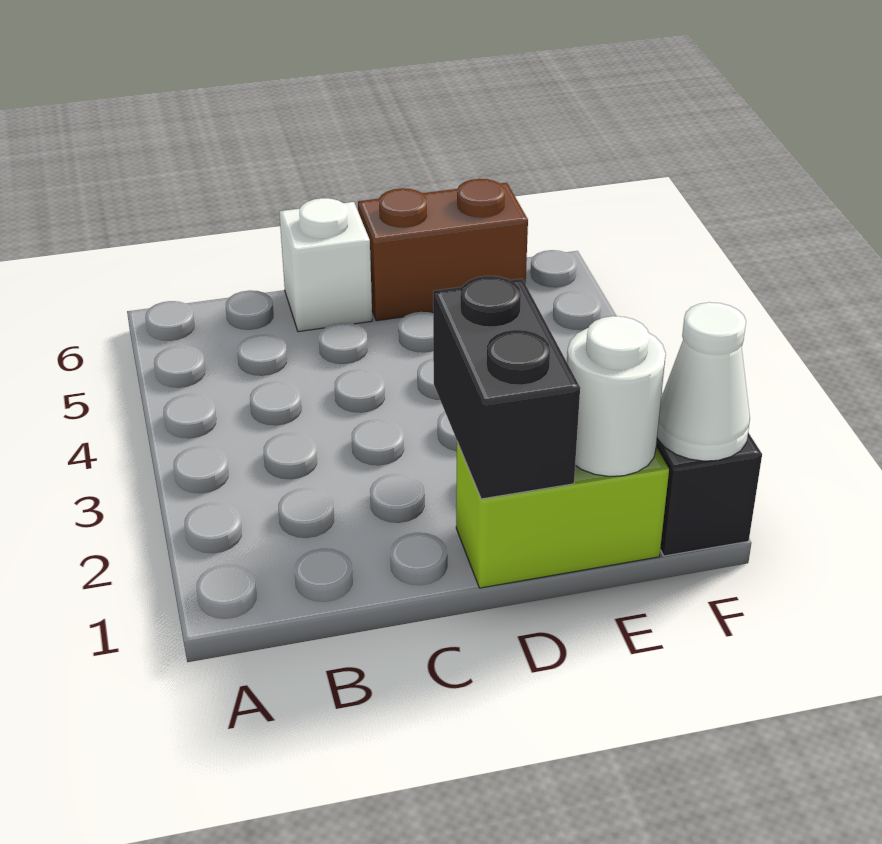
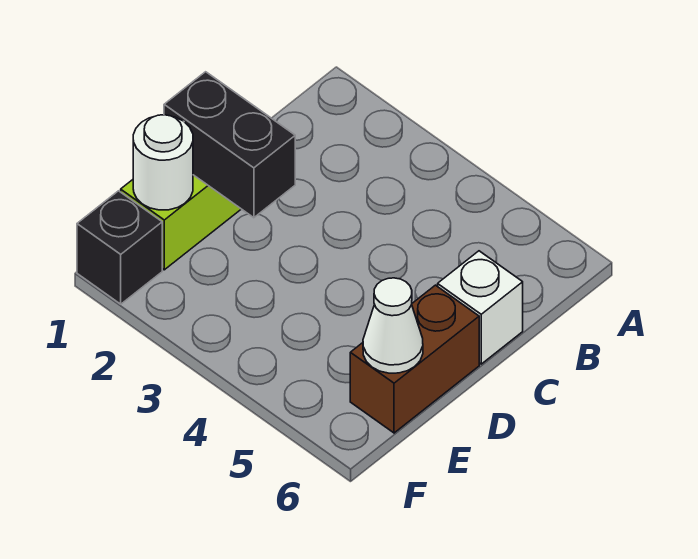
white 1x1 cone [657,302,750,461] -> white 1x1 cone moved to [363,278,423,373]

